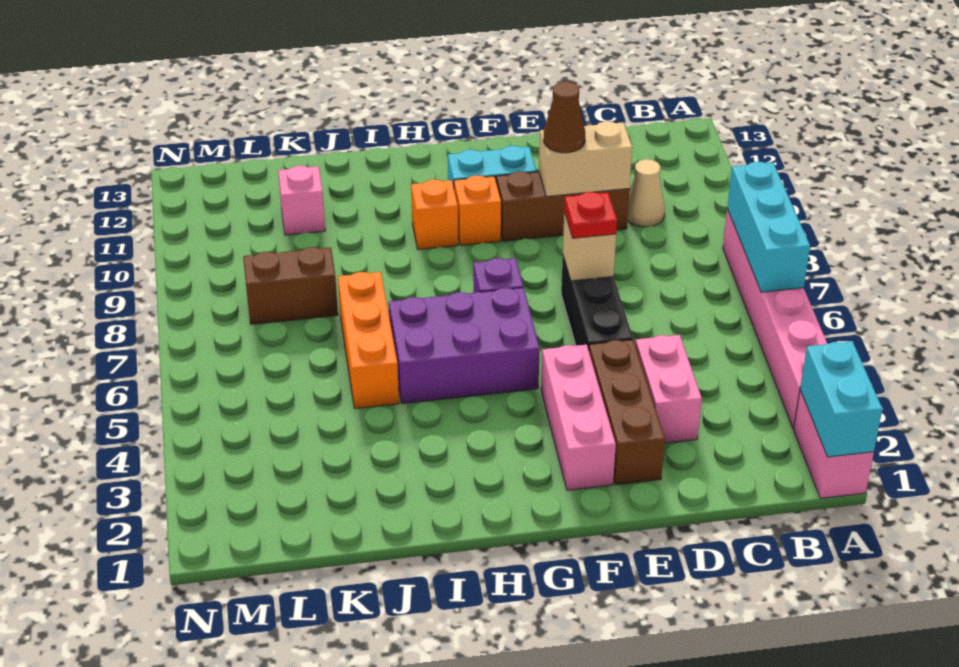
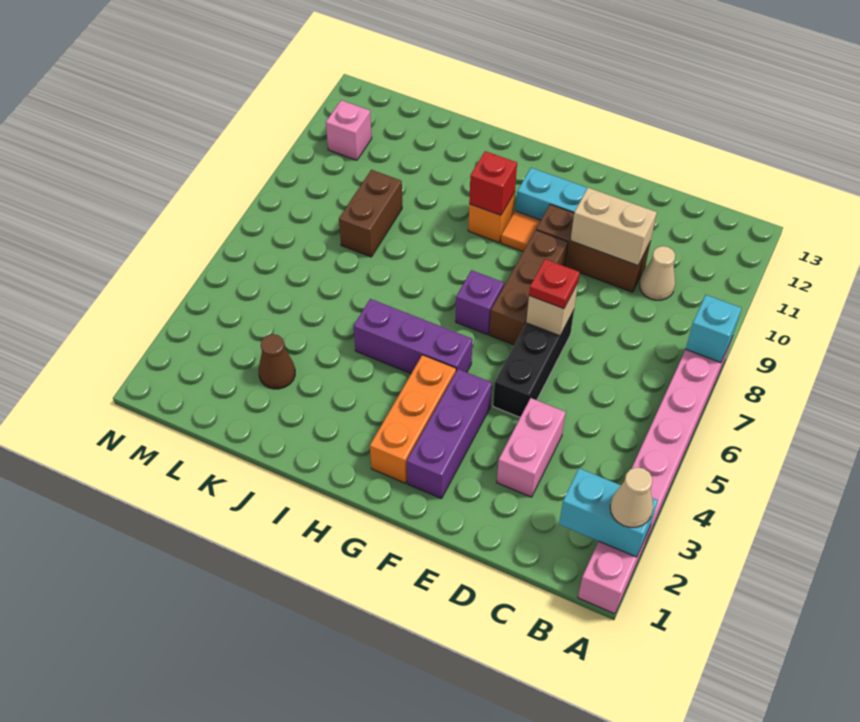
cyan 1x2 brick [800,341,882,457] -> cyan 1x2 brick turned to [559,468,658,557]
none -> tan 1x1 cone [610,467,653,527]
cyan 1x3 brick [727,162,810,292] -> cyan 1x1 brick [686,295,742,363]
brown 1x3 brick [589,340,665,485] -> brown 1x3 brick moved to [489,230,568,345]
brown 1x1 cone [544,82,585,153] -> brown 1x1 cone moved to [259,334,295,389]
pink 1x3 brick [541,345,616,490] -> purple 1x3 brick [407,369,492,499]
purple 2x3 brick [389,288,540,403] -> purple 1x3 brick [354,299,473,373]
orange 1x1 brick [454,175,501,245] -> orange 1x1 tile [501,211,541,251]
none -> red 1x1 brick [469,151,517,215]
orange 1x3 brick [338,272,399,409] -> orange 1x3 brick moved to [370,355,456,483]
brown 1x2 brick [243,247,338,324] -> brown 1x2 brick turned to [339,170,402,257]
pink 1x1 brick [278,165,325,235] -> pink 1x1 brick moved to [326,100,372,160]

